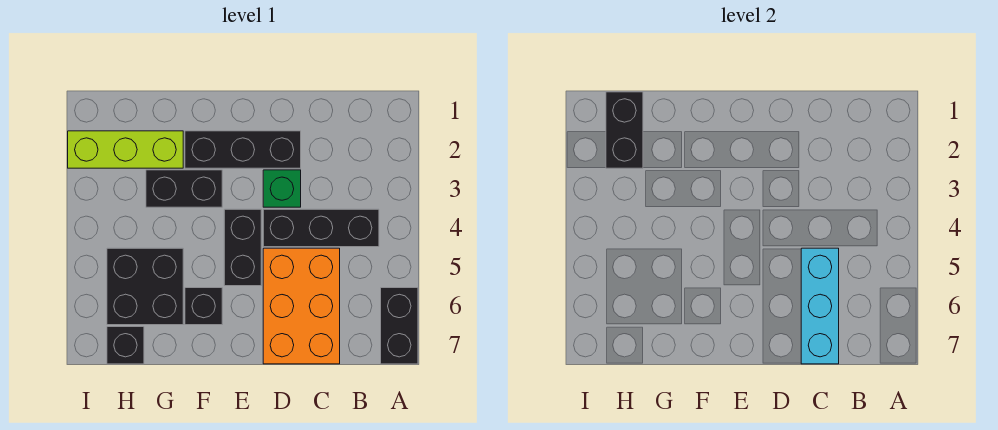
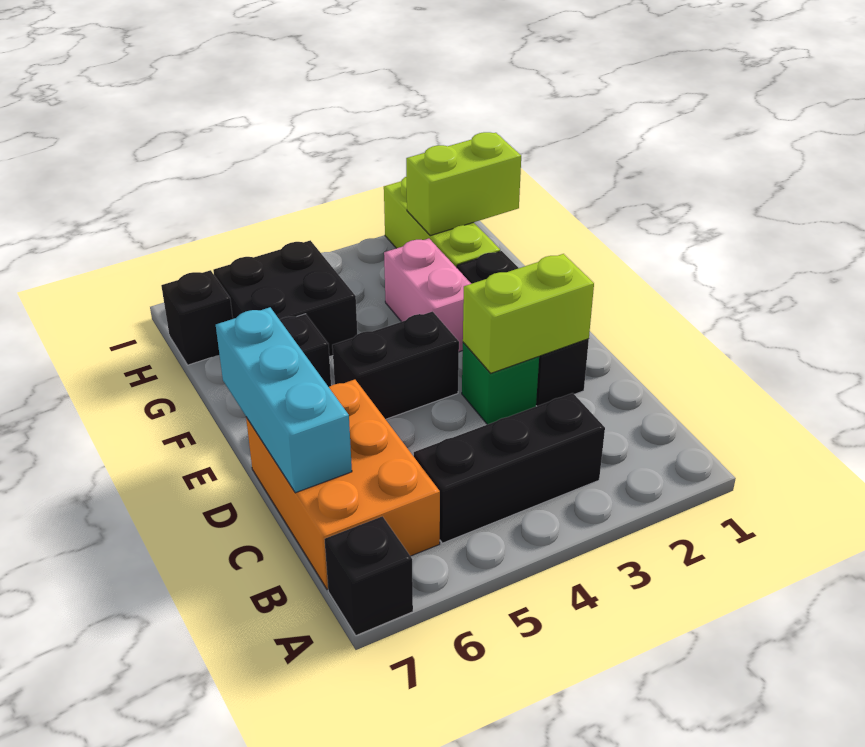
black 1x2 brick [381,288,418,364] -> black 1x1 brick [324,516,413,635]
black 1x3 brick [263,209,379,247] -> black 1x3 brick turned to [414,393,605,543]
orange 2x3 brick [263,248,340,364] -> orange 2x3 brick turned to [246,380,440,590]
cyan 1x3 brick [801,248,839,364] -> cyan 1x3 brick turned to [216,307,352,493]
none -> lime 1x2 brick [463,254,594,373]
black 1x2 brick [146,170,222,207] -> pink 1x2 brick [384,238,471,352]
black 1x2 brick [606,92,643,168] -> lime 1x2 brick [406,132,521,236]

